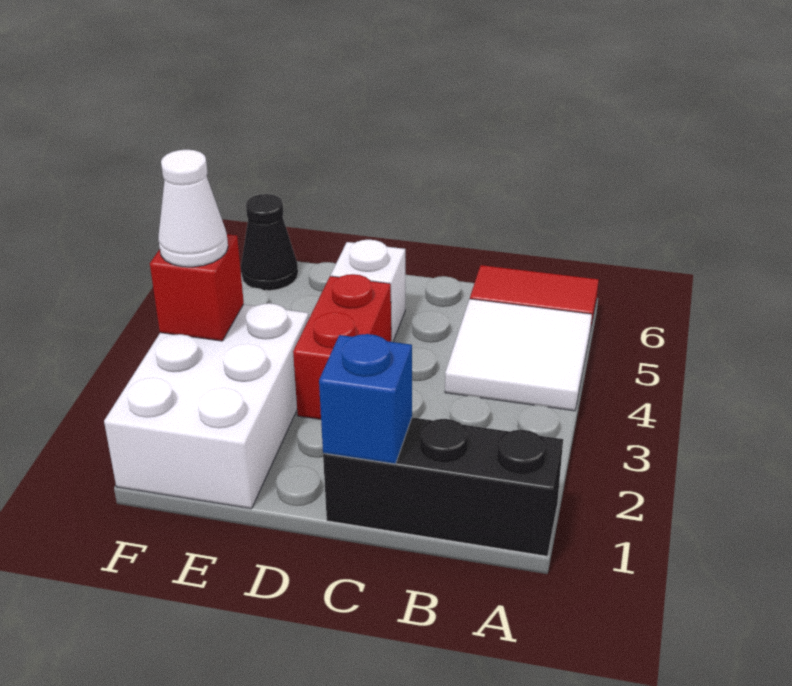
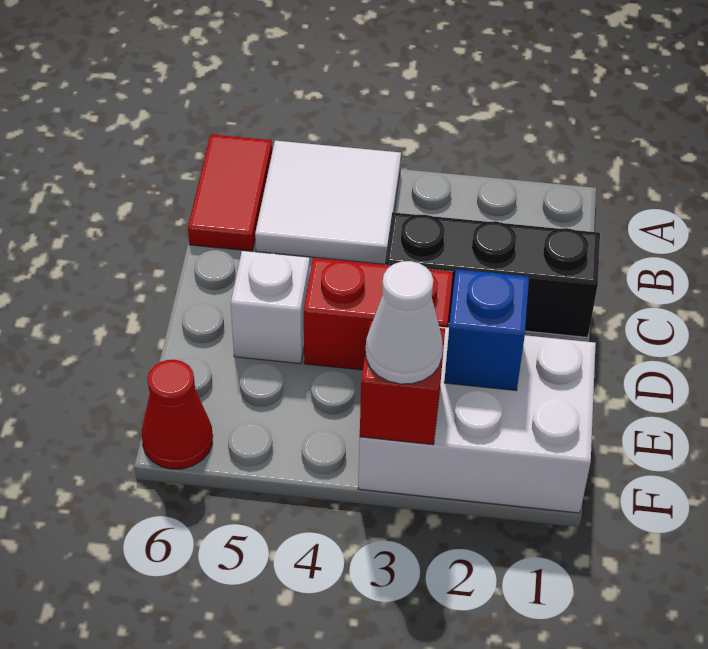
black 1x3 brick [323,418,563,556] -> black 1x3 brick turned to [385,212,600,337]
blue 1x1 brick [319,334,412,464] -> blue 1x1 brick moved to [444,269,529,391]
black 1x1 cone [241,194,298,291] -> red 1x1 cone [142,360,213,469]

